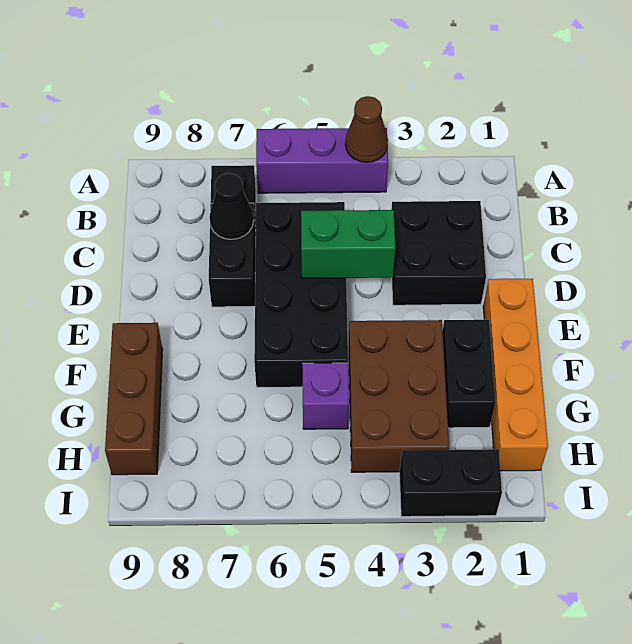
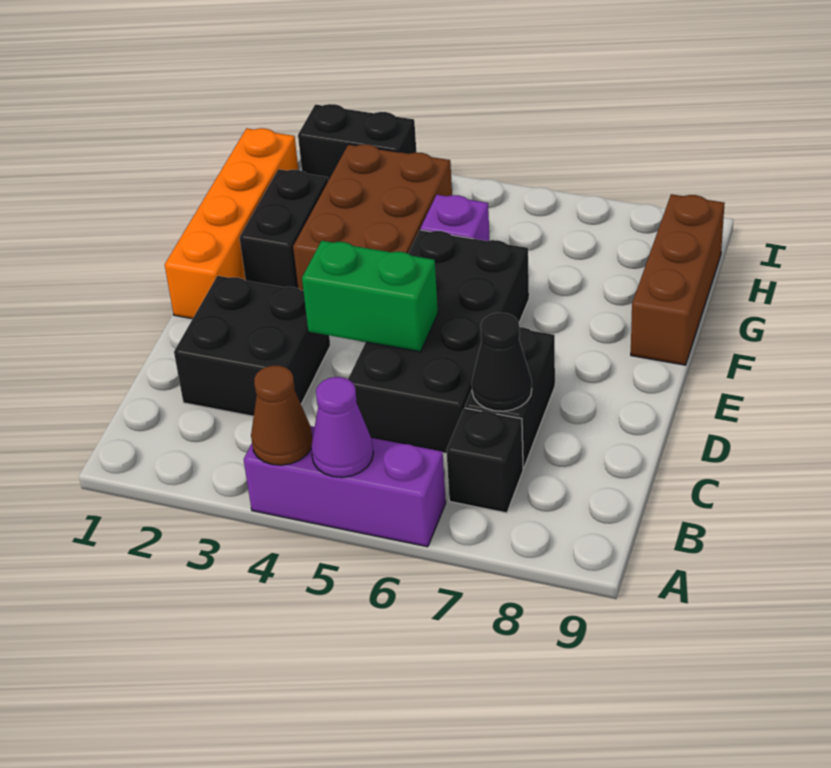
none -> purple 1x1 cone [311,377,373,477]

